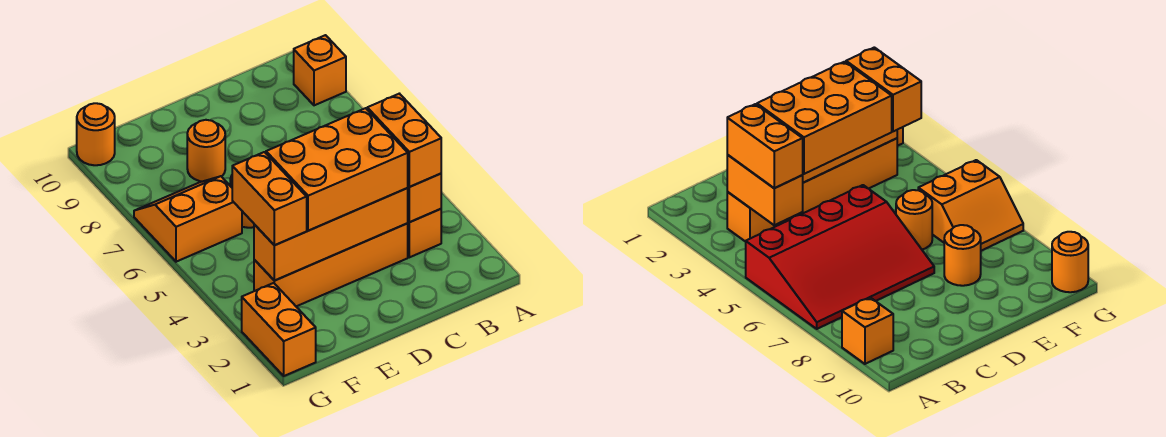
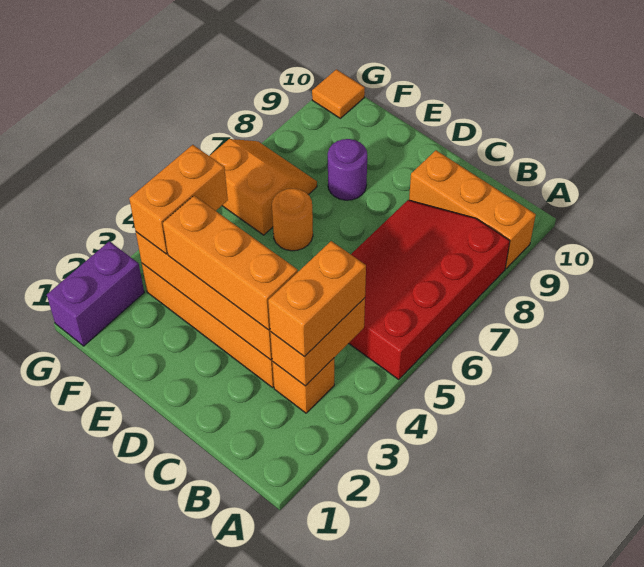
red 3x4 slope [746,185,934,329] -> red 3x4 slope turned to [349,200,510,379]
orange 1x1 brick [294,35,346,105] -> orange 1x3 brick [409,150,536,269]
orange 2x3 brick [266,108,408,231] -> orange 1x3 brick [163,196,298,330]
orange 1x1 round brick [187,120,225,182] -> purple 1x1 round brick [328,139,367,200]
orange 1x2 brick [242,283,316,376] -> purple 1x2 brick [47,241,144,346]
orange 1x1 round brick [77,103,115,165] -> orange 1x1 tile [312,69,365,118]

